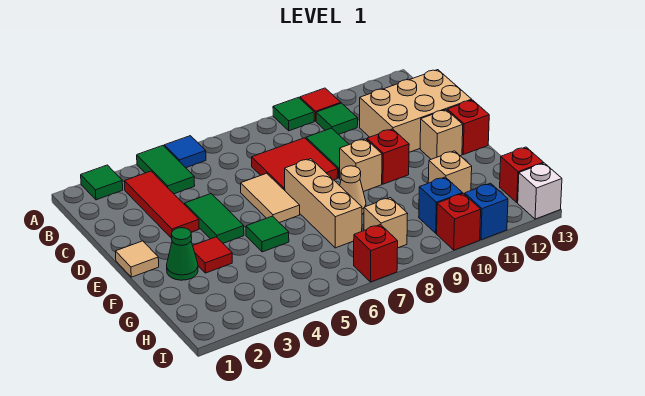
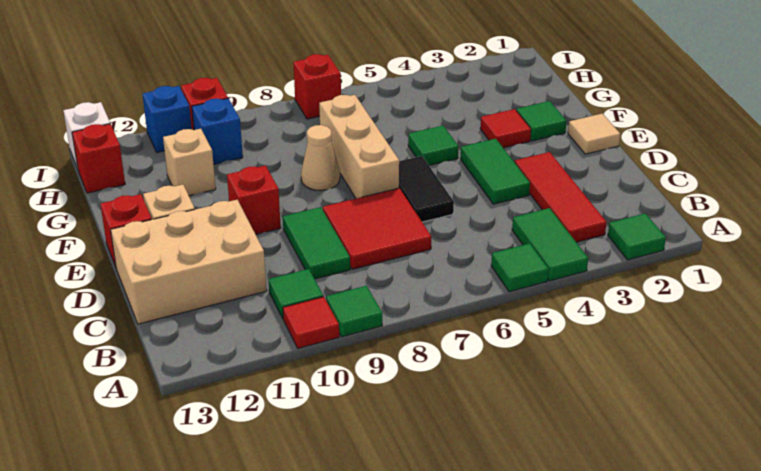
blue 1x1 tile [164,136,206,168] -> green 1x1 tile [491,243,549,292]
tan 1x2 tile [241,173,300,223] -> black 1x2 tile [399,156,454,222]
tan 1x1 brick [340,139,382,192] -> none
green 1x1 cone [167,228,198,280] -> green 1x1 tile [516,101,567,141]
tan 1x1 brick [364,198,408,248] -> none

